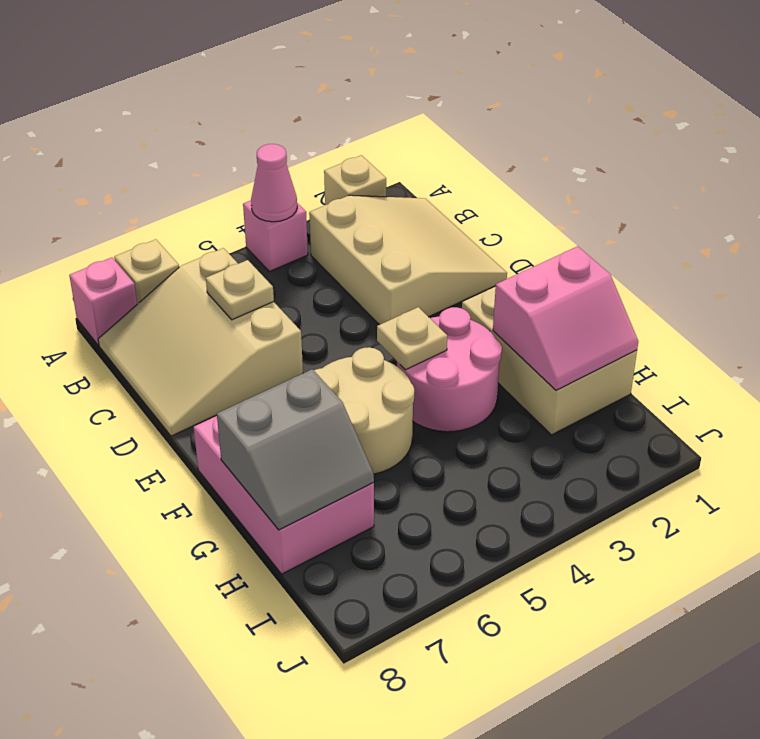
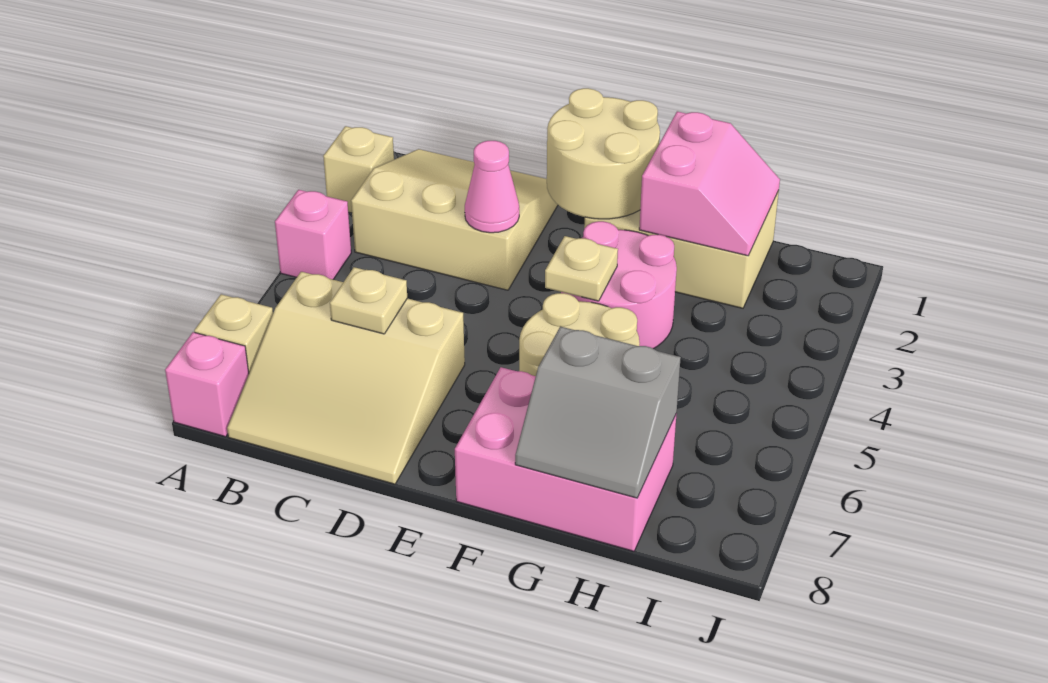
pink 1x1 cone [251,144,297,222] -> pink 1x1 cone moved to [465,141,519,233]
none -> tan 2x2 round brick [547,88,660,219]
grey 2x2 slope [217,369,374,530] -> grey 2x2 slope turned to [515,327,681,498]

